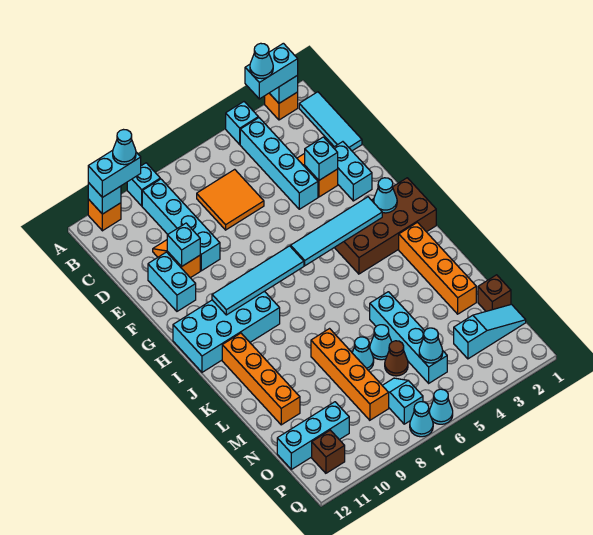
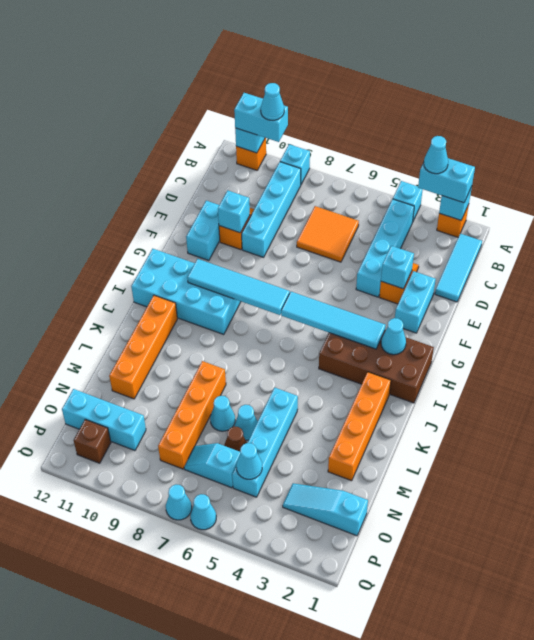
brown 1x1 brick [478,275,511,311] -> none
cyan 1x3 slope [454,304,526,359] -> cyan 1x3 slope turned to [283,483,368,536]
cyan 1x2 slope [382,378,423,424] -> cyan 1x2 slope turned to [184,443,240,488]

